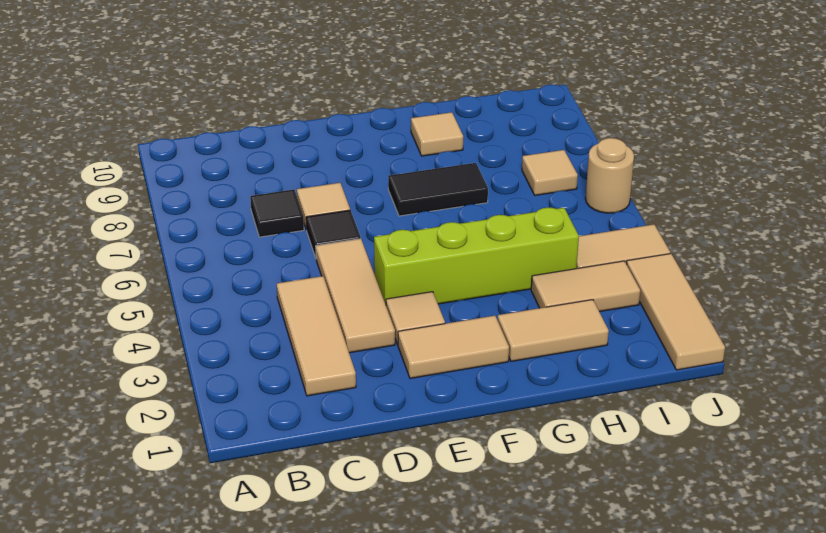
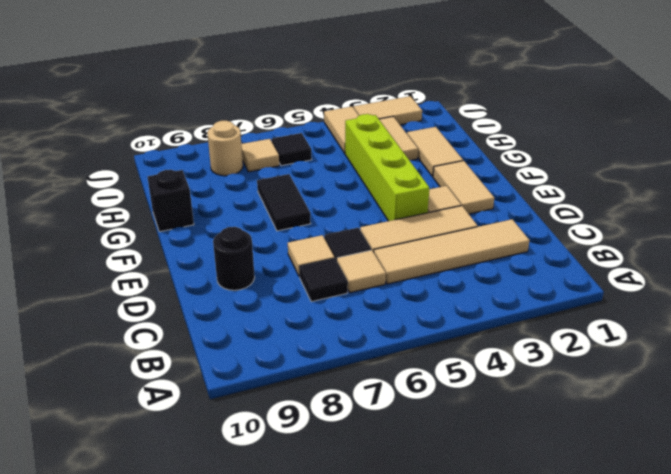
tan 1x3 tile [277,276,356,396] -> tan 1x4 tile [374,219,530,284]
none -> black 1x1 round brick [213,227,255,290]
tan 1x1 tile [411,112,463,156] -> tan 1x1 tile moved to [337,250,386,293]
none -> black 1x1 brick [148,170,194,232]
none -> black 1x1 tile [272,133,312,166]
tan 1x3 tile [627,254,725,370] -> tan 1x2 tile [354,96,422,125]
tan 1x1 round brick [585,138,634,213] -> tan 1x1 round brick moved to [207,121,243,176]

